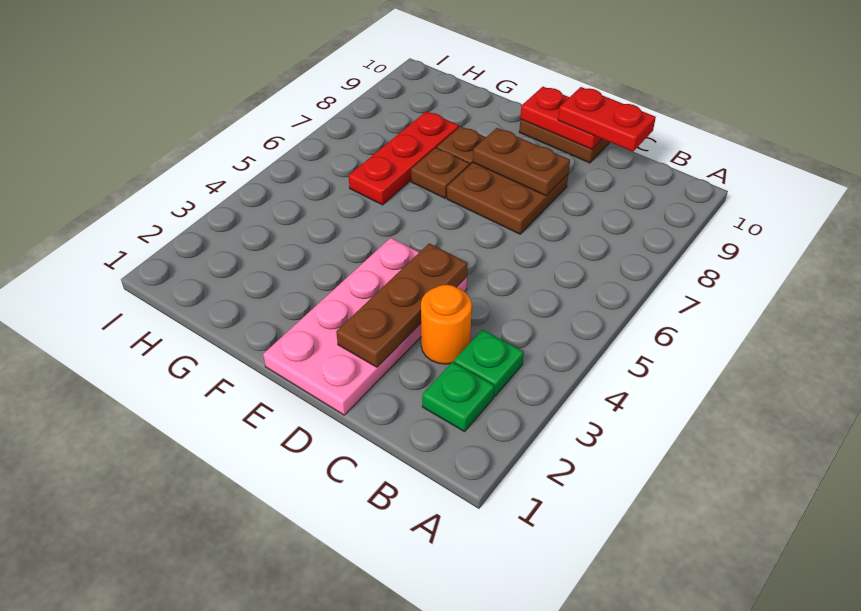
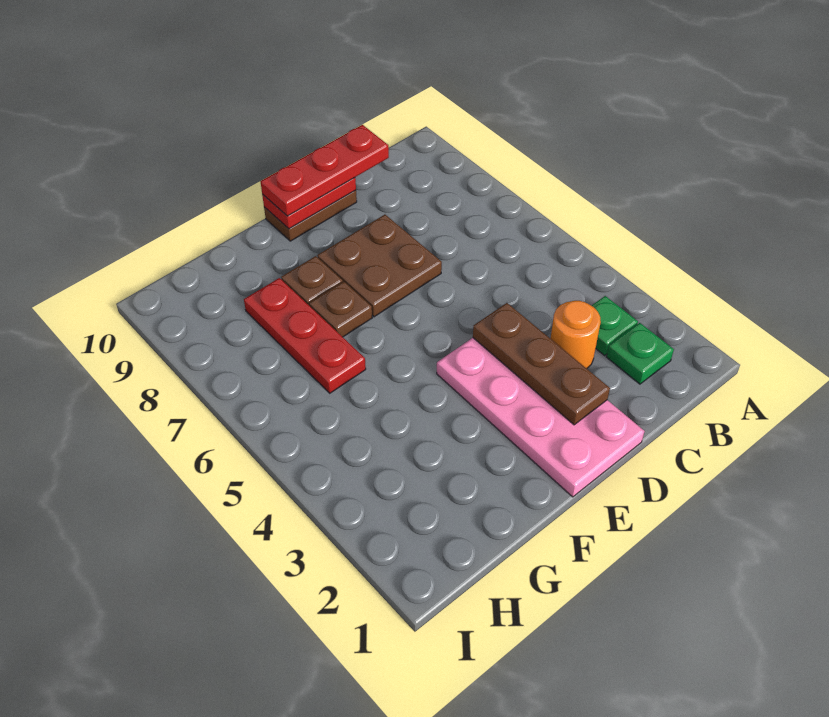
red 1x2 plate [558,87,656,152] -> red 1x3 plate [260,125,389,216]
brown 1x2 plate [473,128,570,196] -> none

